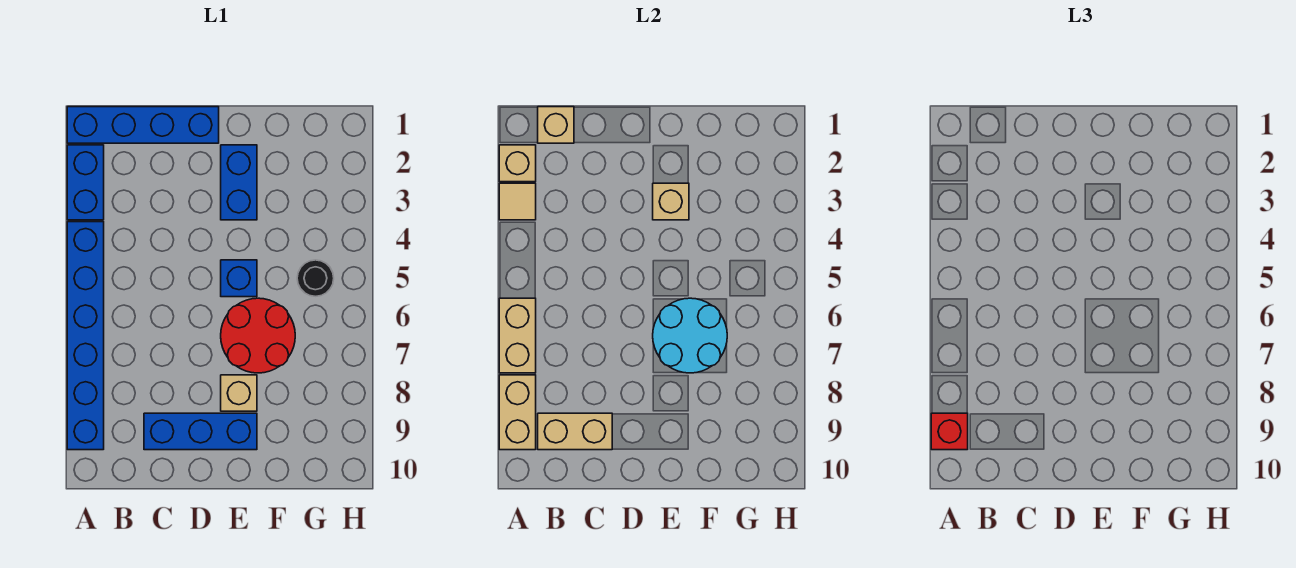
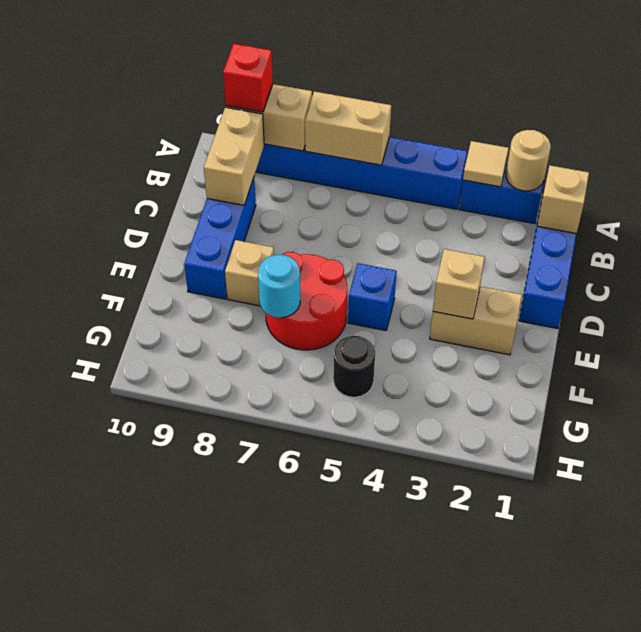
tan 1x1 brick [499,145,536,182] -> tan 1x1 round brick [506,130,551,191]
blue 1x2 brick [221,145,257,220] -> tan 1x2 brick [430,287,522,355]
cyan 2x2 round brick [653,298,727,373] -> cyan 1x1 round brick [258,255,300,318]

